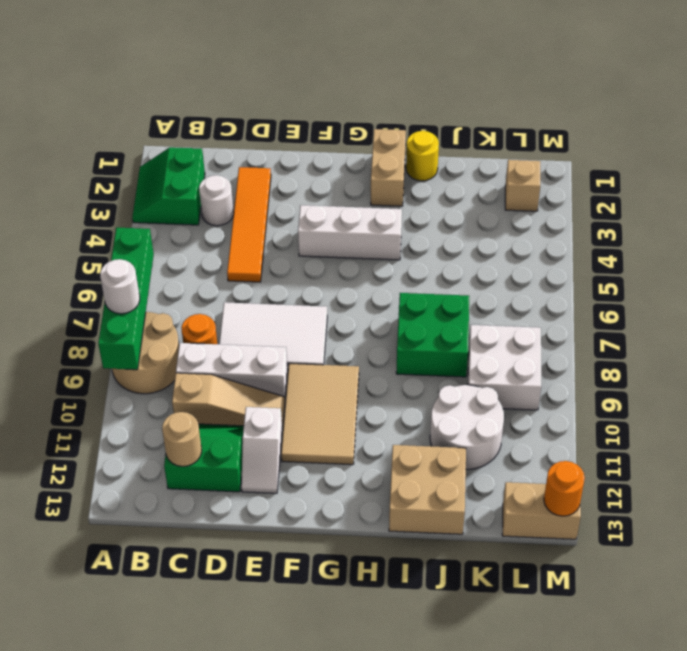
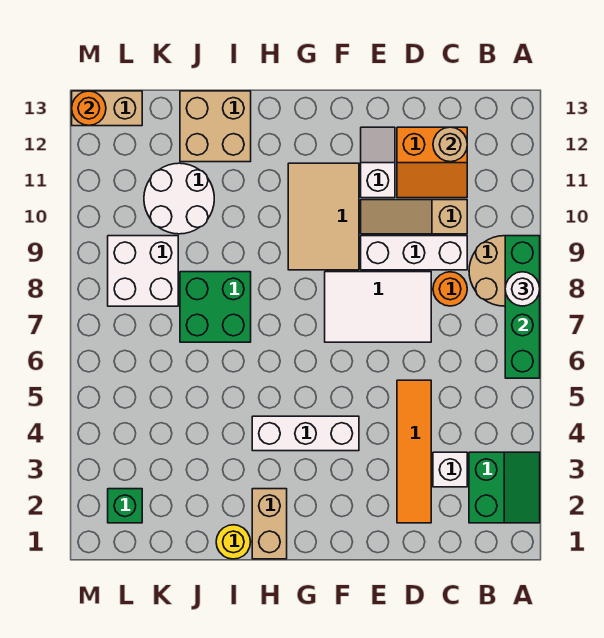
white 1x1 round brick [199,175,234,226] -> white 1x1 brick [433,452,467,487]
green 2x2 slope [164,424,244,492] -> orange 2x2 slope [397,127,467,198]
tan 1x1 brick [505,160,540,211] -> green 1x1 brick [108,489,142,523]

